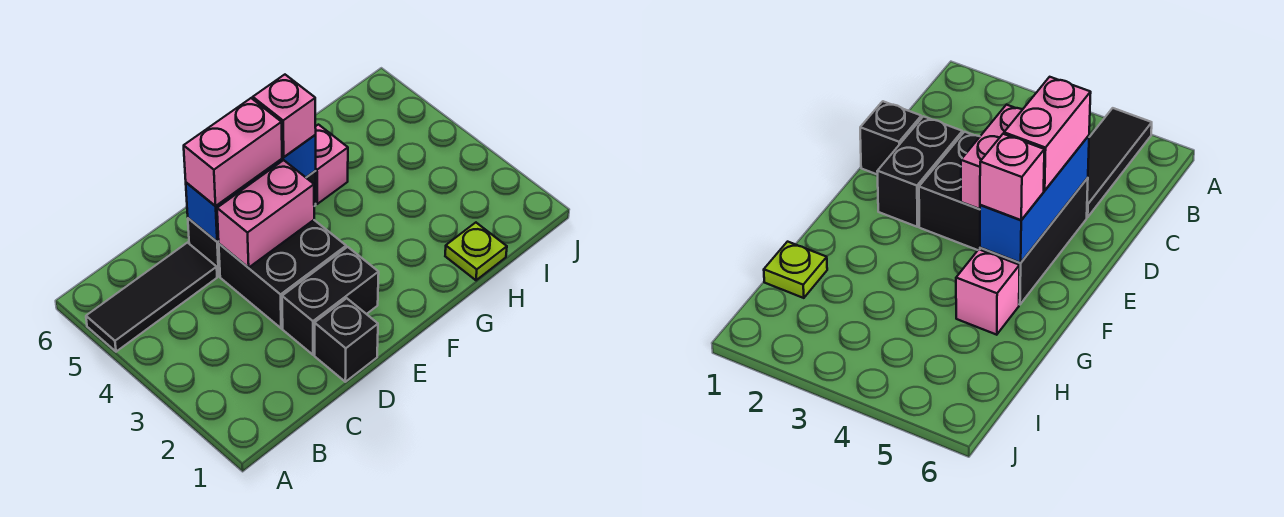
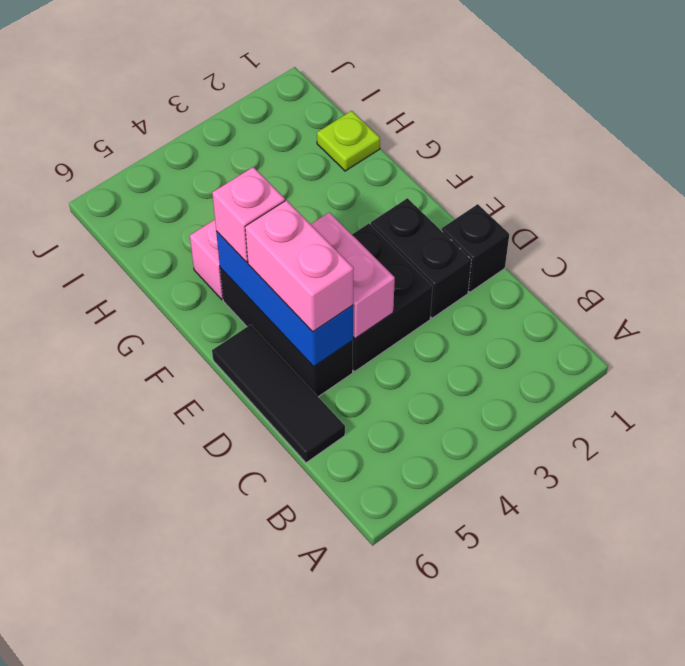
black 1x3 tile [86,243,217,352] -> black 1x3 tile moved to [212,325,345,463]

